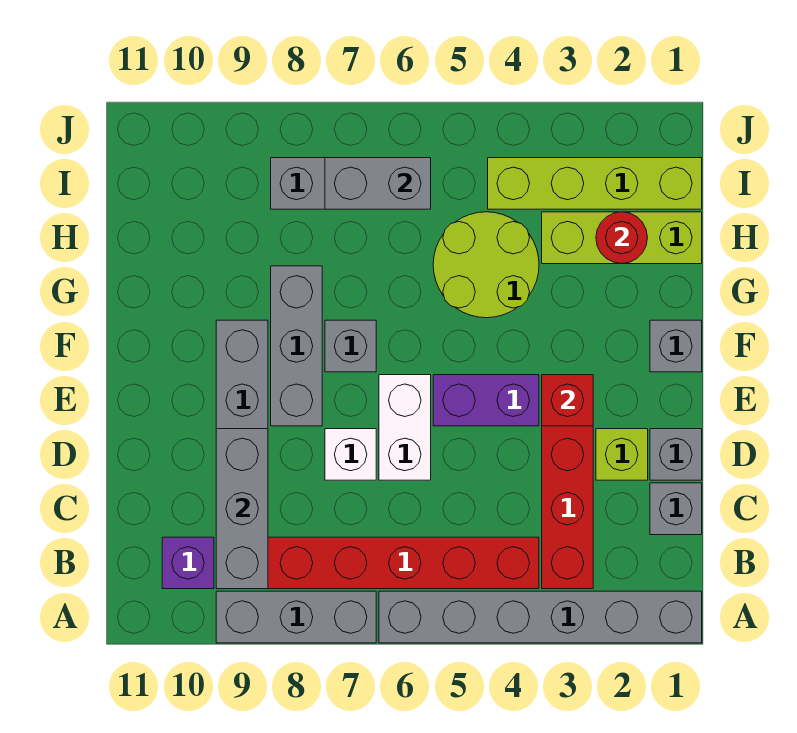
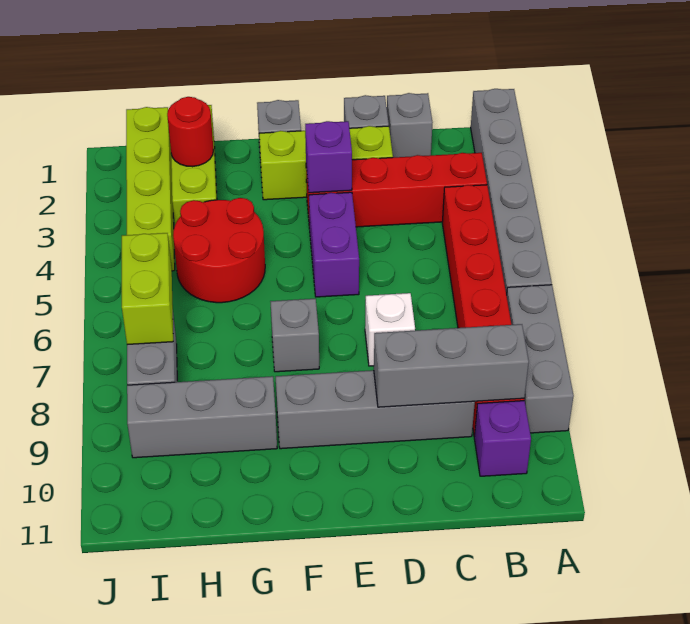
lime 1x1 brick [596,429,648,480] -> lime 1x3 brick [259,126,393,200]
white 1x2 brick [379,375,431,480] -> none
red 1x1 brick [542,375,593,426] -> purple 1x1 brick [305,121,352,193]
grey 1x3 brick [271,266,322,426] -> grey 1x3 brick moved to [127,376,277,458]
lime 2x2 round brick [433,212,539,318] -> red 2x2 round brick [173,198,265,303]
grey 1x2 brick [325,158,431,209] -> lime 1x2 brick [122,233,173,345]

